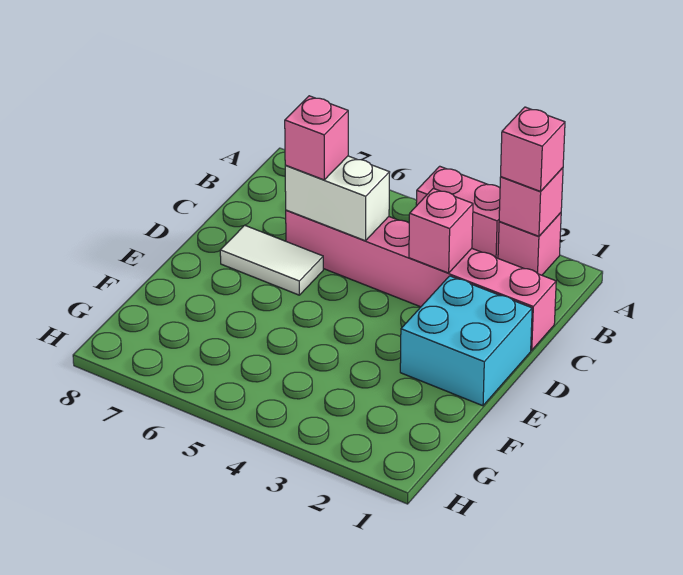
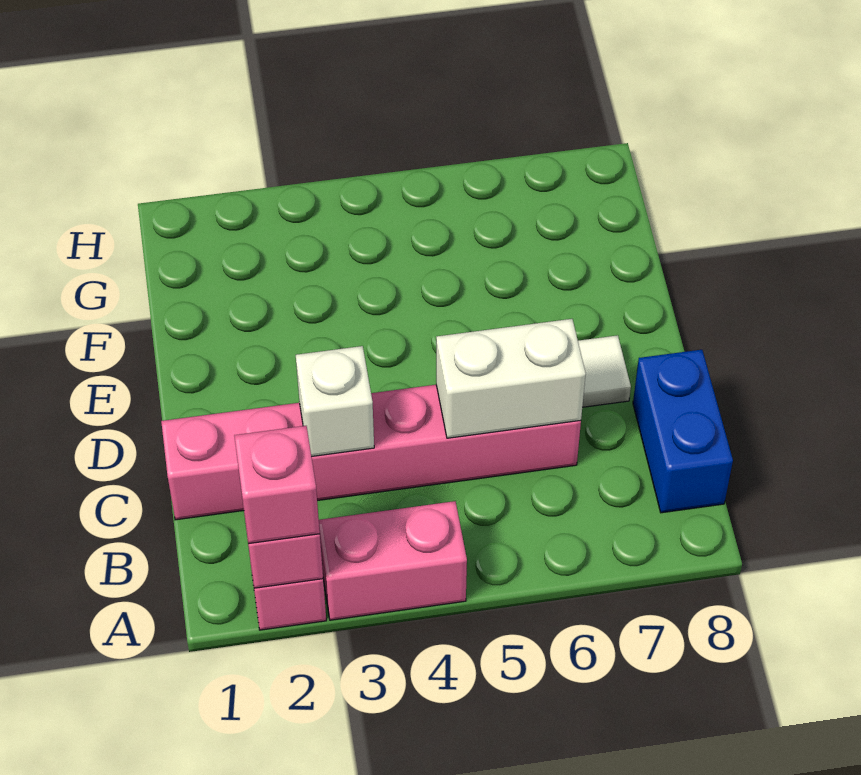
none -> blue 1x2 brick [633,350,733,513]
pink 1x1 brick [409,188,473,273] -> white 1x1 brick [296,346,374,457]
pink 1x1 brick [285,96,348,180] -> none
cyan 2x2 brick [400,276,532,406] -> none

